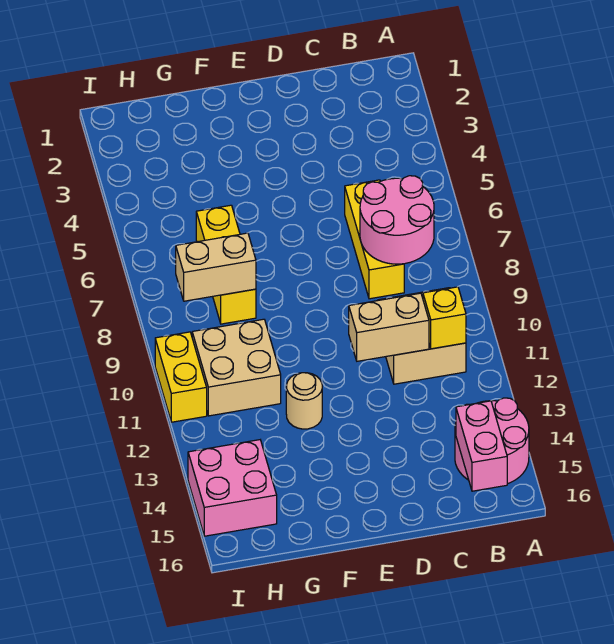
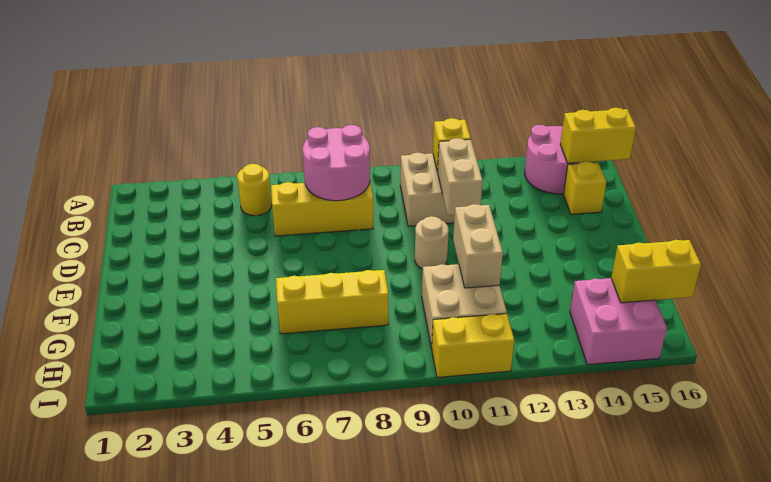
none -> yellow 1x1 round brick [237,164,272,216]
pink 1x2 brick [456,401,507,491] -> yellow 1x2 brick [560,108,636,163]
none -> yellow 1x1 brick [564,162,606,214]
tan 1x1 round brick [286,373,322,429] -> tan 1x1 round brick moved to [415,216,449,269]
tan 1x2 brick [176,233,256,301] -> tan 1x2 brick moved to [453,204,503,288]
none -> yellow 1x2 brick [611,240,701,303]

